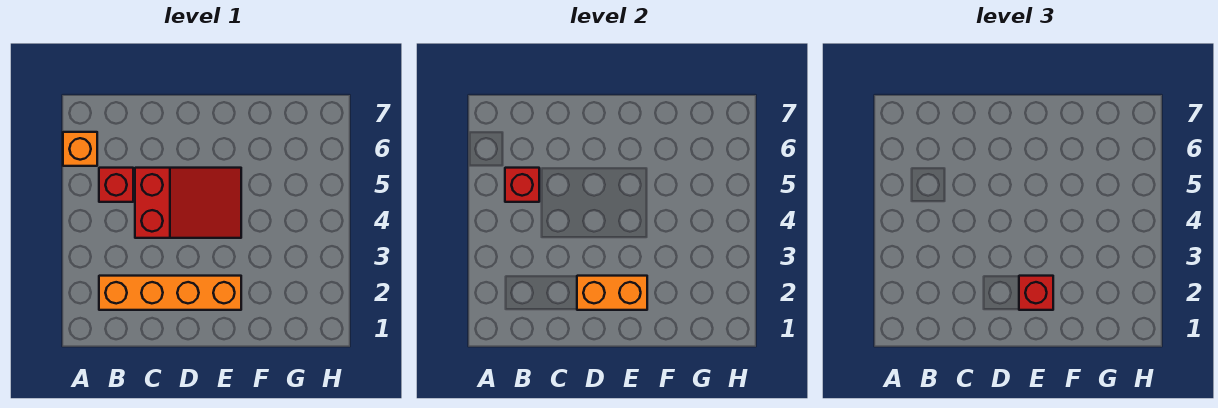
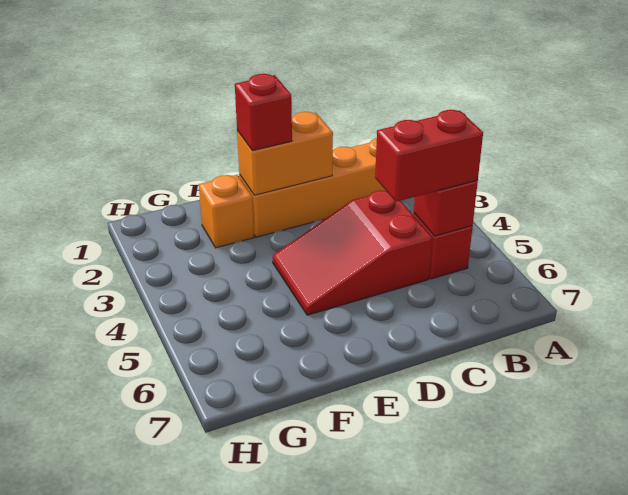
orange 1x1 brick [63,132,97,166] -> orange 1x1 brick moved to [199,175,254,248]
none -> red 1x2 brick [375,110,483,202]

